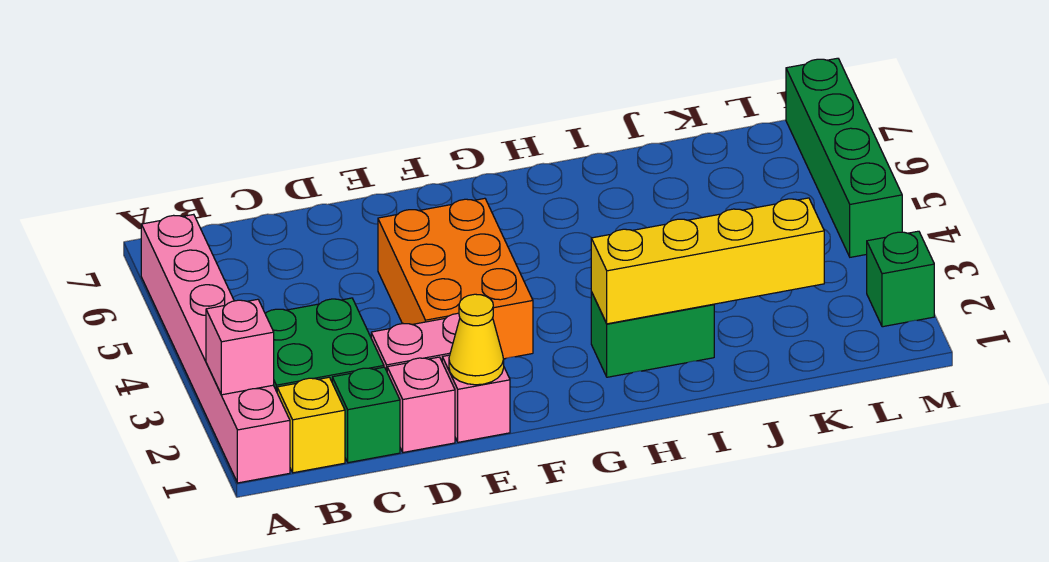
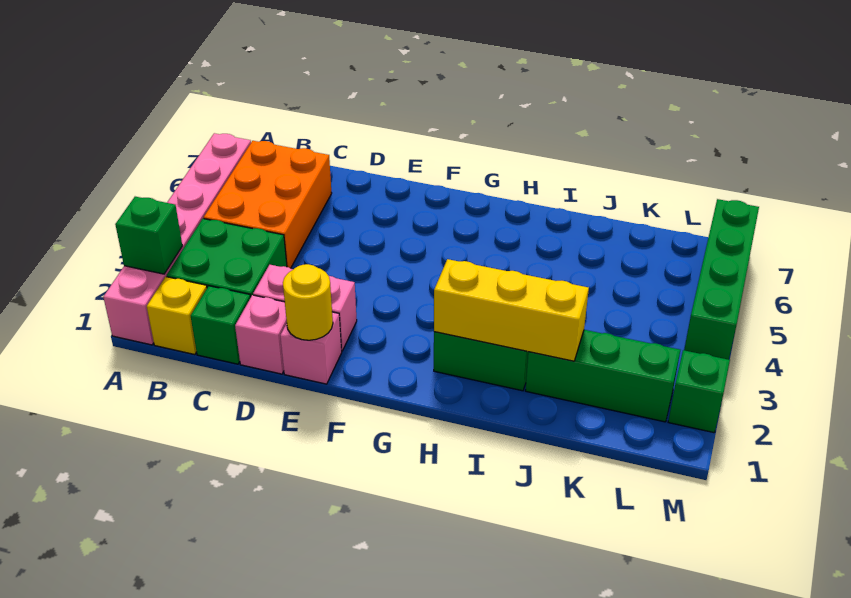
pink 1x1 brick [206,299,274,395] -> green 1x1 brick [115,197,182,274]
yellow 1x1 cone [449,294,504,385] -> yellow 1x1 round brick [283,264,333,340]
orange 2x3 brick [378,198,533,359] -> orange 2x3 brick moved to [204,141,332,268]
yellow 1x4 brick [591,198,824,324] -> yellow 1x3 brick [434,259,589,361]
none -> green 1x3 brick [525,330,680,422]

